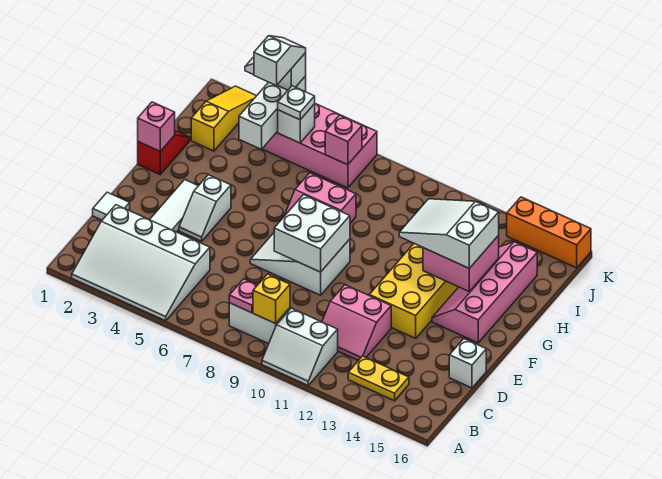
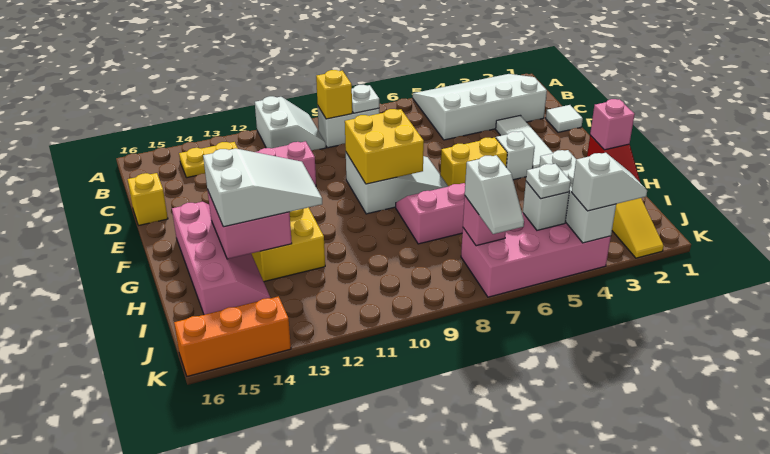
white 2x2 slope [262,308,338,385] -> white 2x2 slope turned to [255,96,326,151]
pink 1x1 plate [229,279,257,313] -> white 1x1 plate [352,85,379,113]
white 1x1 brick [449,339,486,388] -> yellow 1x1 brick [128,173,168,225]
white 2x2 brick [274,195,350,272] -> yellow 2x2 brick [345,109,424,184]
none -> yellow 1x2 brick [440,138,507,186]
white 1x2 slope [254,36,306,86] -> white 1x2 slope moved to [465,155,524,234]

